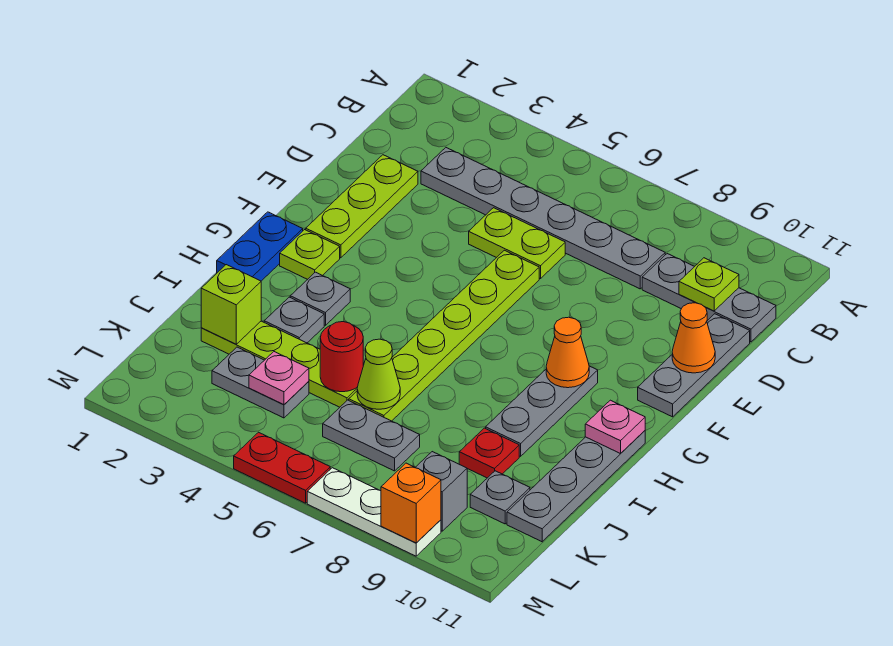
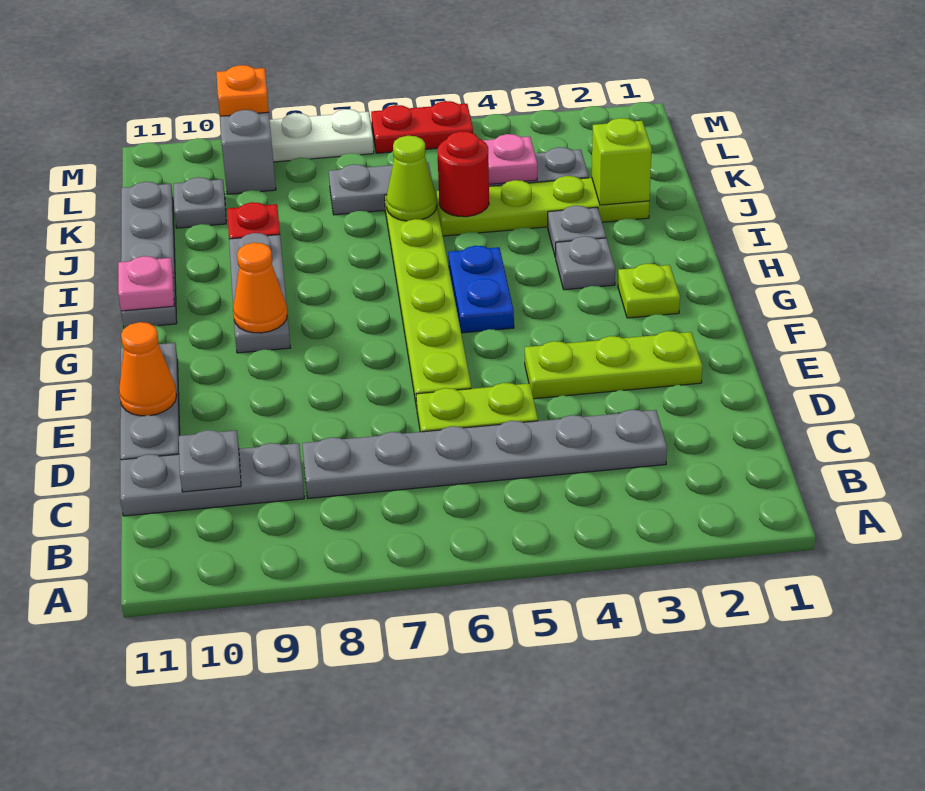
lime 1x1 plate [679,258,739,311] -> grey 1x1 plate [179,430,241,492]
lime 1x3 plate [306,155,418,258] -> lime 1x3 plate turned to [525,331,702,399]
blue 1x2 plate [217,212,303,281] -> blue 1x2 plate moved to [448,246,514,333]

